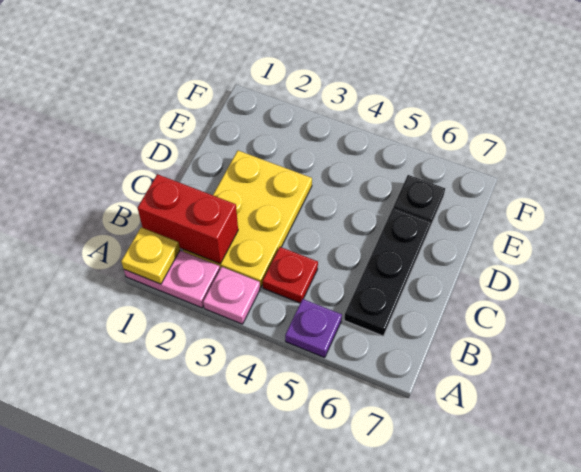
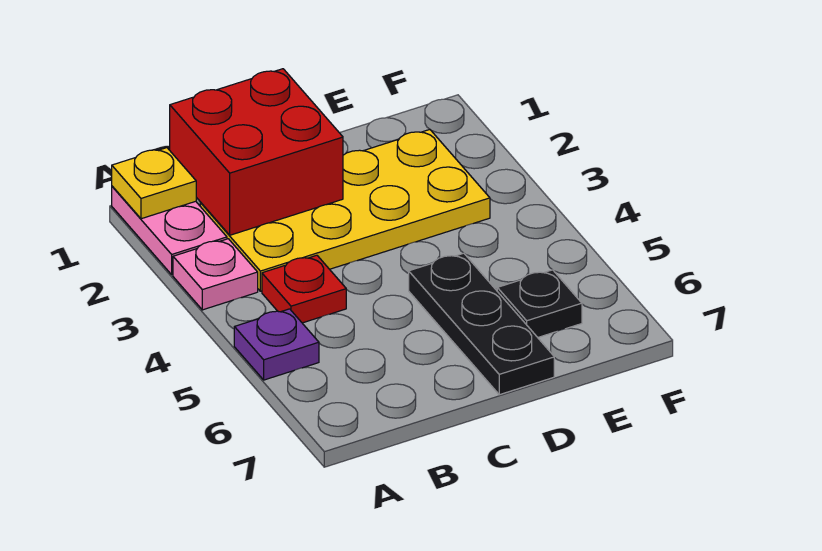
red 1x2 brick [138,174,238,264] -> red 2x2 brick [170,69,343,235]
yellow 2x3 plate [183,151,312,287] -> yellow 2x4 plate [200,130,490,291]
black 1x3 plate [344,208,431,336] -> black 1x3 plate turned to [409,253,554,395]

